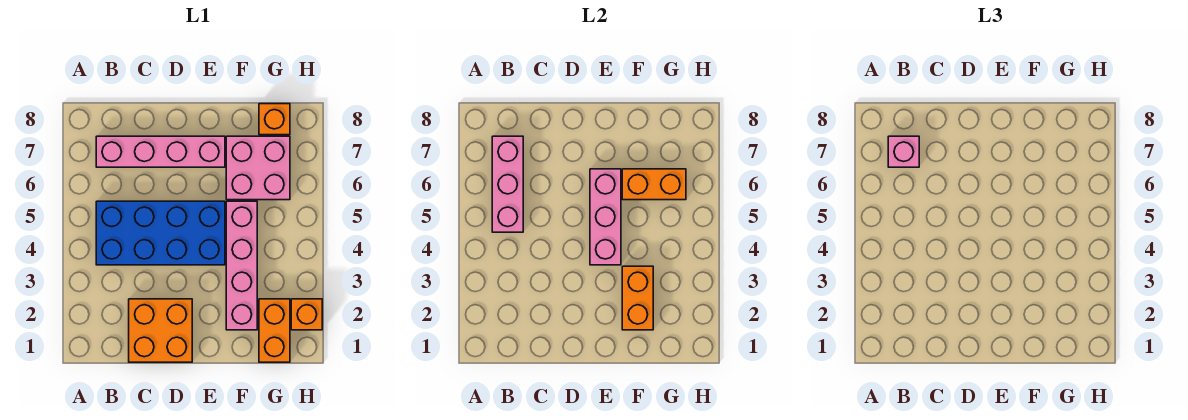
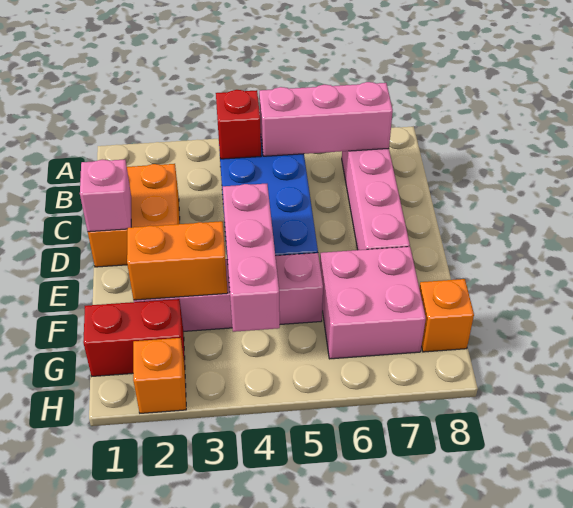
none -> red 1x1 brick [216,90,261,159]
pink 1x1 brick [888,136,919,167] -> pink 1x1 brick moved to [80,160,131,232]
pink 1x3 brick [590,169,621,265] -> pink 1x3 brick turned to [223,184,280,332]
orange 1x2 brick [622,169,686,200] -> none
orange 1x2 brick [259,299,290,362] -> red 1x2 brick [83,299,185,376]

